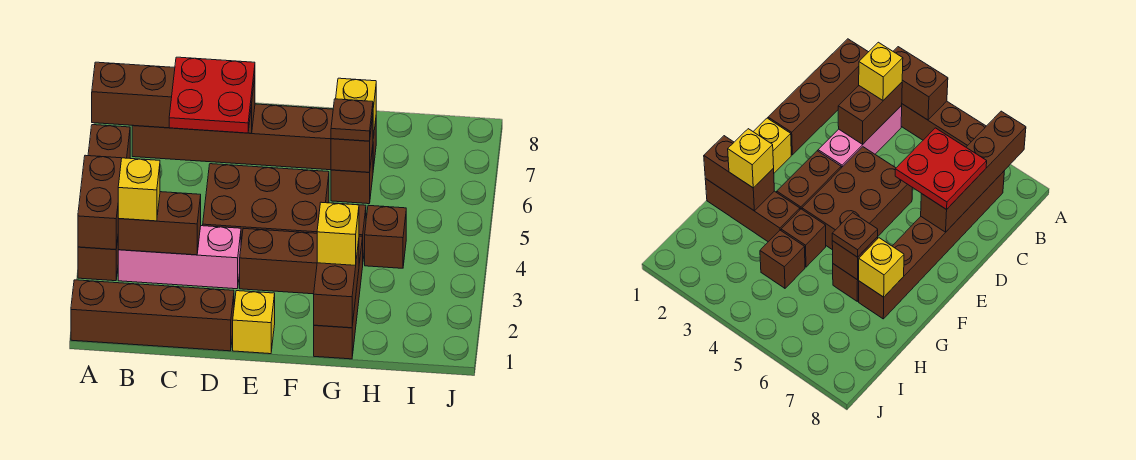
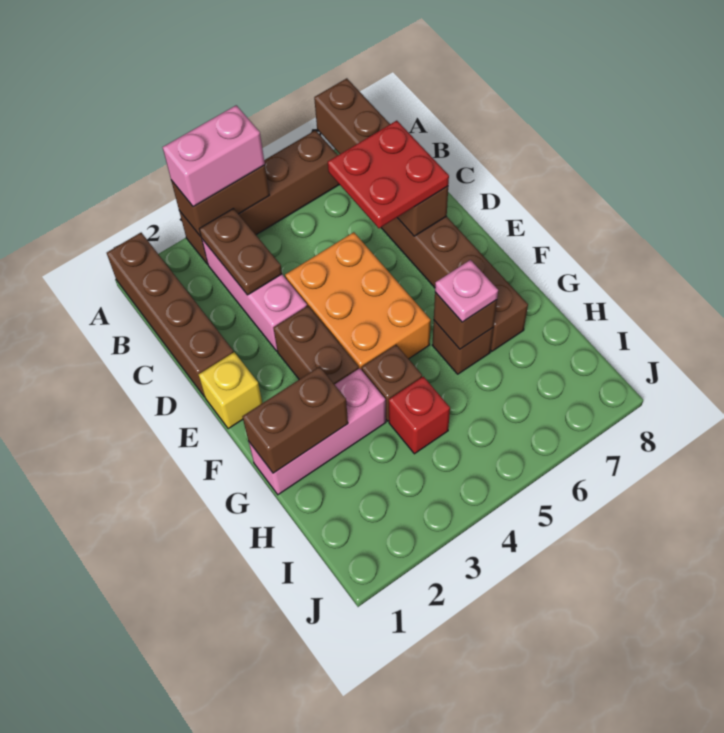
none -> pink 1x2 brick [163,105,265,207]
brown 1x2 brick [118,192,201,255] -> brown 1x2 plate [199,208,282,295]
yellow 1x1 brick [118,158,160,221] -> none
brown 2x3 brick [203,164,329,242] -> orange 2x3 brick [285,232,431,370]
brown 1x3 brick [314,236,363,359] -> pink 1x3 brick [249,368,386,495]
yellow 1x1 brick [317,202,359,265] -> none
brown 1x1 plate [331,99,373,141] -> pink 1x1 plate [435,260,498,322]
yellow 1x1 brick [336,78,376,138] -> none
brown 1x1 brick [365,205,406,268] -> red 1x1 brick [389,376,450,454]

